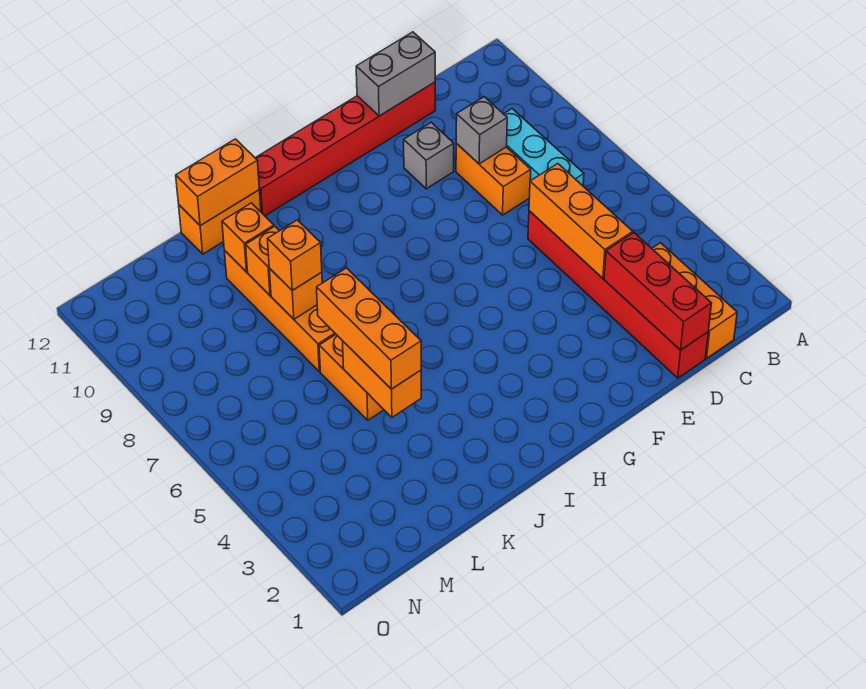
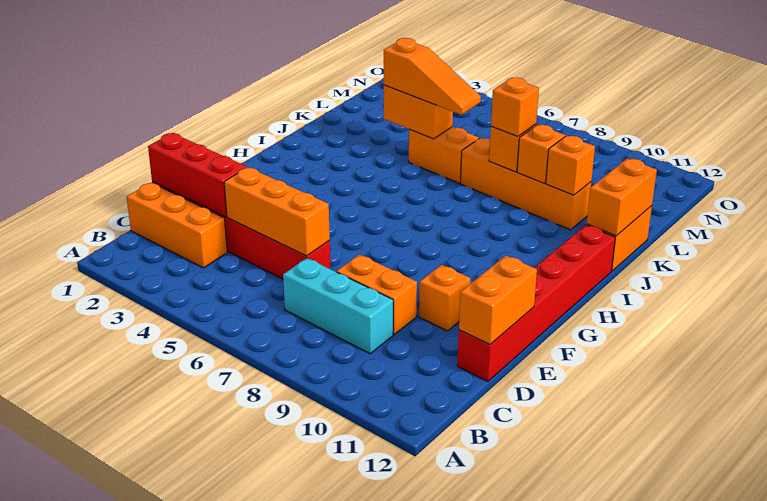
grey 1x1 brick [456,97,507,164] -> none
grey 1x2 brick [356,32,435,116] -> orange 1x2 brick [459,256,537,345]
grey 1x1 brick [404,123,454,189] -> orange 1x1 brick [419,265,470,331]
orange 1x3 brick [317,268,421,389] -> orange 1x3 slope [384,38,481,115]

